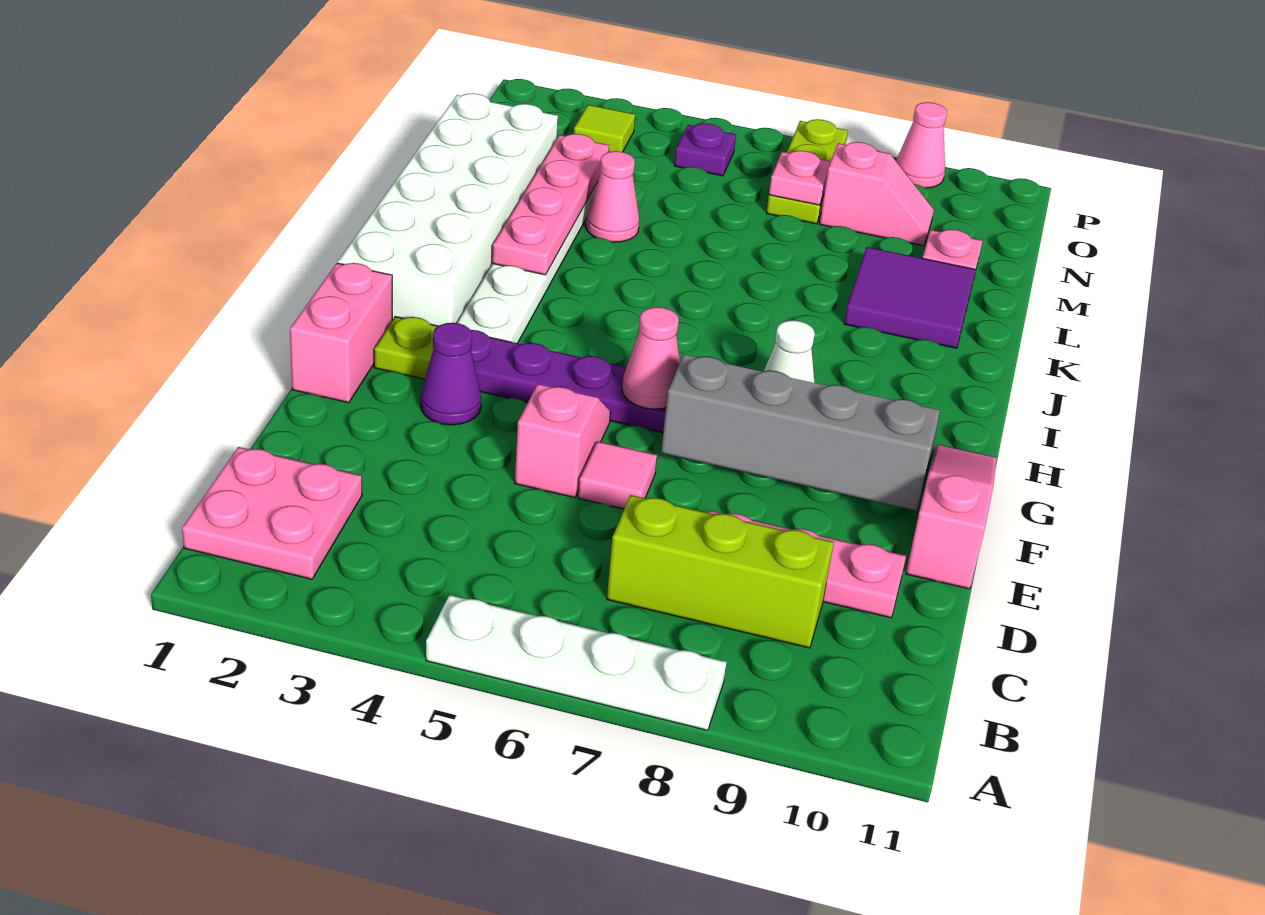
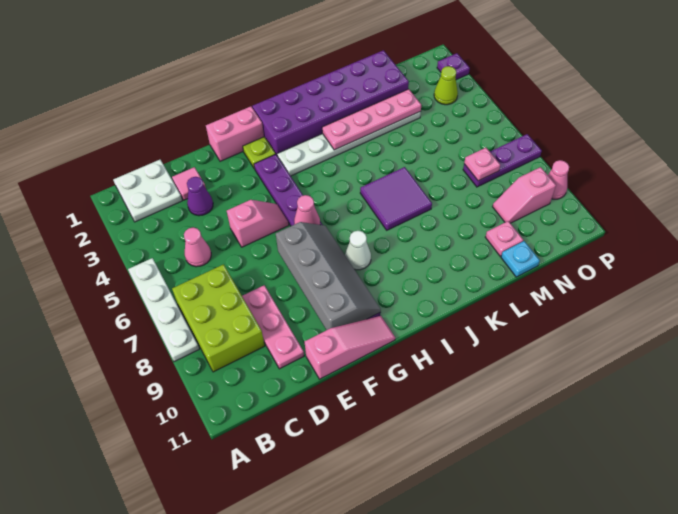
pink 2x2 plate [182,447,362,579] -> white 2x2 plate [113,160,182,222]
lime 1x3 brick [607,495,834,648] -> lime 2x3 brick [172,264,265,372]
pink 1x1 tile [578,441,657,509] -> pink 1x1 tile moved to [172,167,206,200]
purple 1x1 cone [421,323,481,425] -> purple 1x1 cone moved to [187,177,213,216]
white 2x6 brick [338,93,558,326] -> purple 2x6 brick [252,50,409,155]
purple 2x2 tile [844,247,976,348] -> purple 2x2 tile moved to [360,167,432,230]
pink 1x1 cone [586,151,639,242] -> pink 1x1 cone moved to [184,228,211,267]
none -> cyan 1x1 plate [501,241,540,277]
lime 1x3 plate [766,119,848,224] -> purple 1x3 plate [463,134,542,187]
pink 1x2 slope [820,142,934,246] -> pink 1x2 slope turned to [493,167,556,223]
lime 1x1 tile [574,105,635,152] -> lime 1x1 cone [434,66,458,105]
purple 1x1 plate [674,123,736,176] -> purple 1x1 plate moved to [437,53,470,80]

